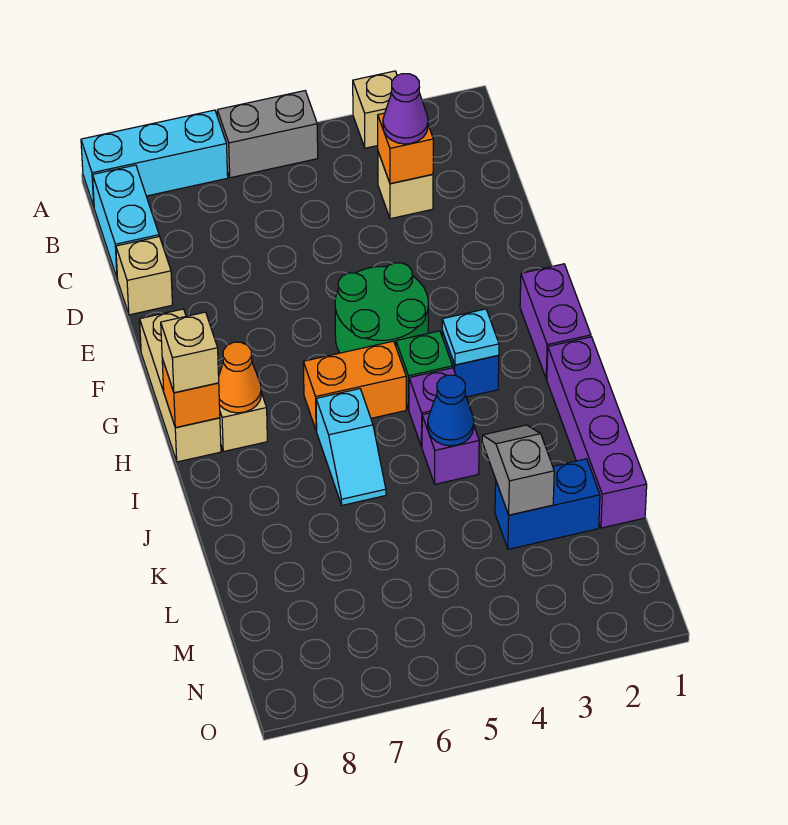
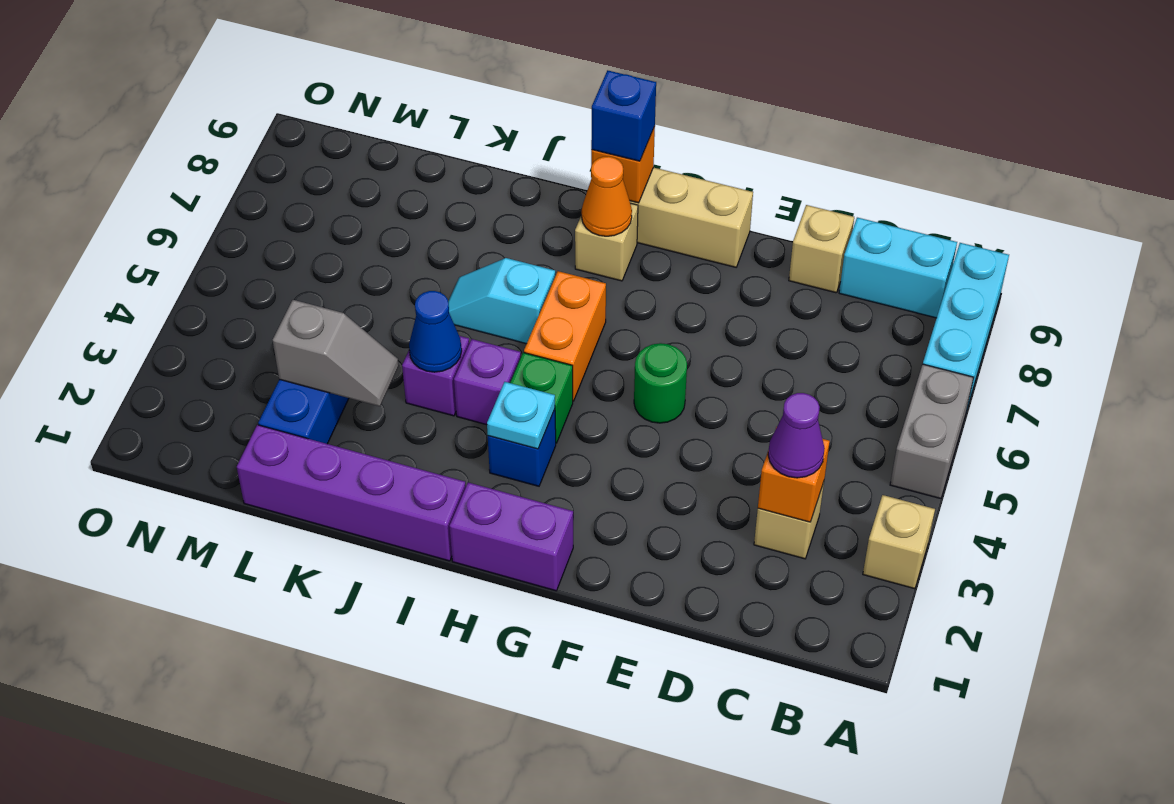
green 2x2 round brick [335,263,428,353] -> green 1x1 round brick [634,343,687,423]
tan 1x1 brick [161,312,219,393] -> blue 1x1 brick [591,70,656,161]

